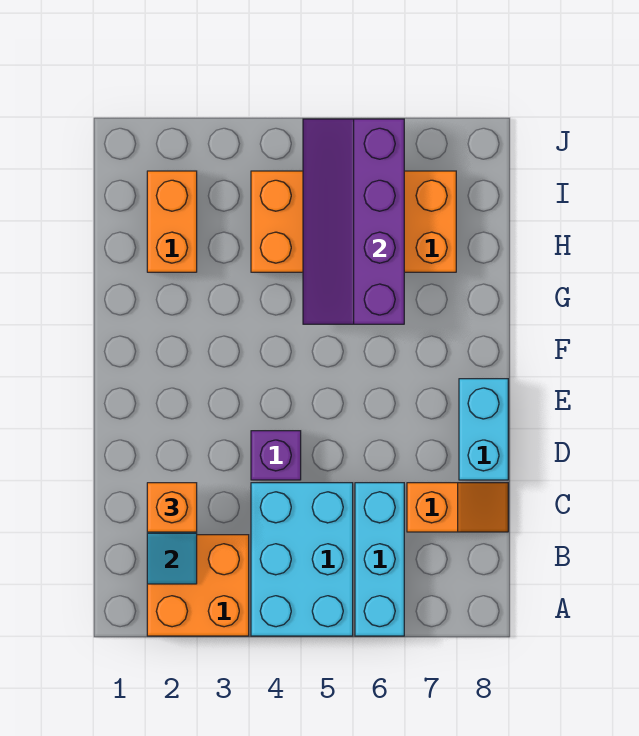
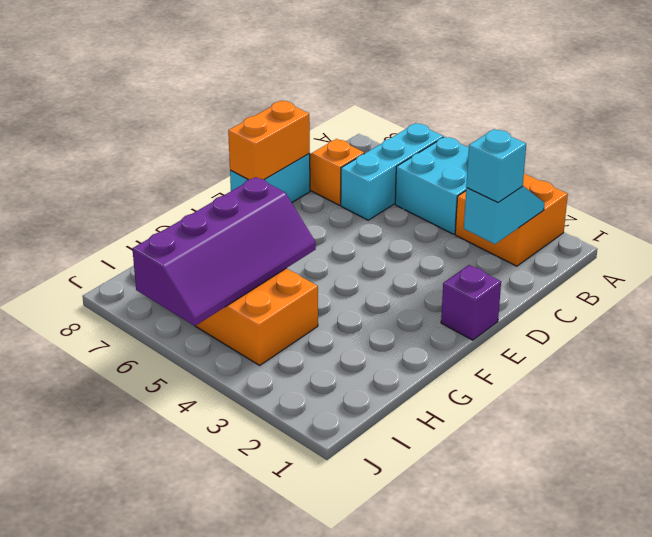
cyan 2x3 brick [251,483,353,636] -> cyan 2x2 brick [395,137,469,234]
orange 1x1 brick [147,483,197,532] -> cyan 1x1 brick [466,129,526,202]
purple 1x1 brick [251,431,301,480] -> purple 1x1 brick moved to [441,265,501,340]
orange 1x2 brick [147,171,197,272] -> orange 1x2 brick moved to [228,101,310,180]

